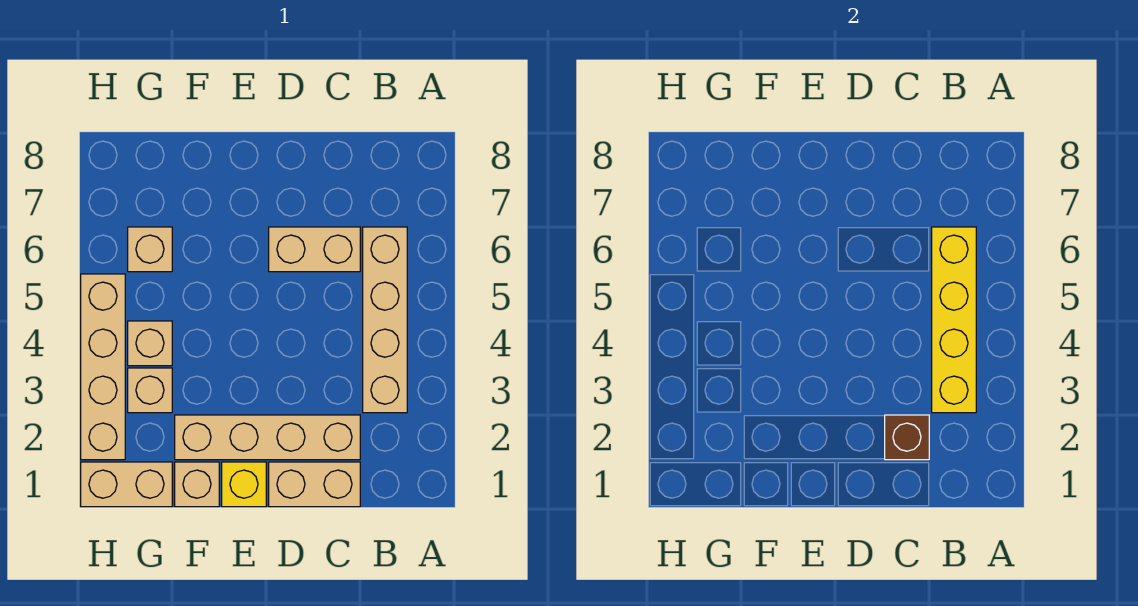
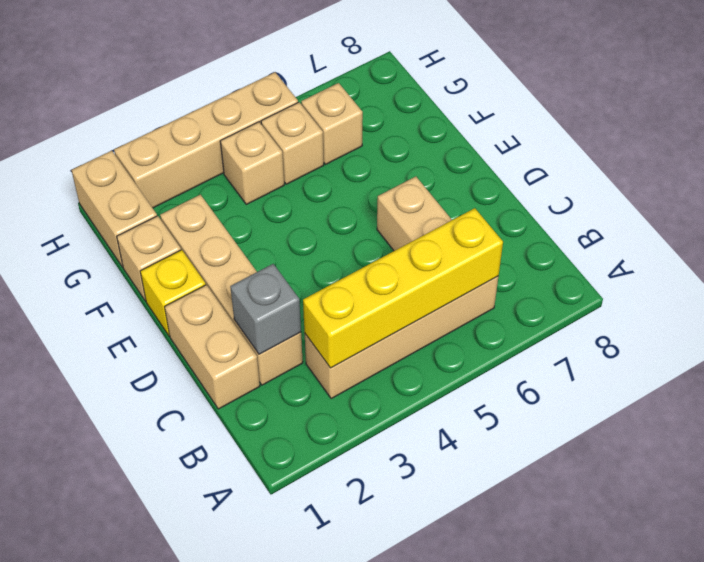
brown 1x1 brick [885,415,929,460] -> grey 1x1 brick [230,264,301,354]
tan 1x1 brick [128,368,172,413] -> tan 1x1 brick moved to [261,102,324,184]

